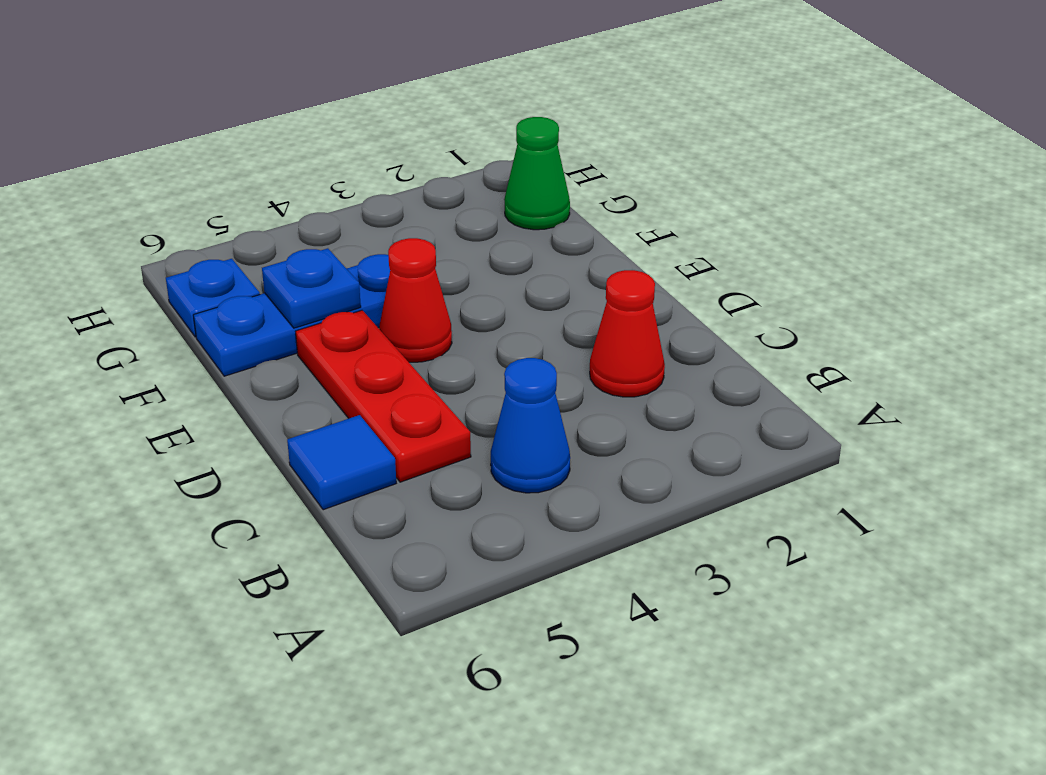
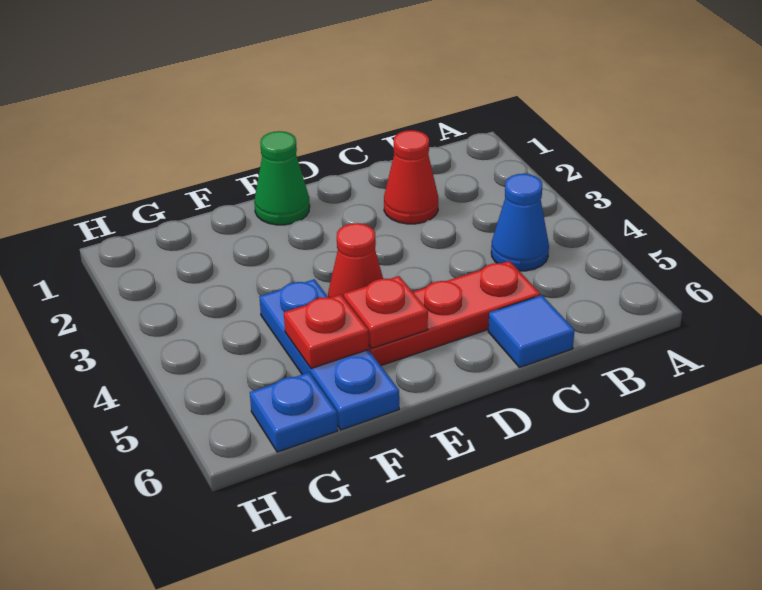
none -> red 1x1 plate [344,276,428,348]
blue 1x1 plate [262,248,361,328] -> red 1x1 plate [284,294,369,369]
green 1x1 cone [504,117,570,230] -> green 1x1 cone moved to [254,131,310,225]

